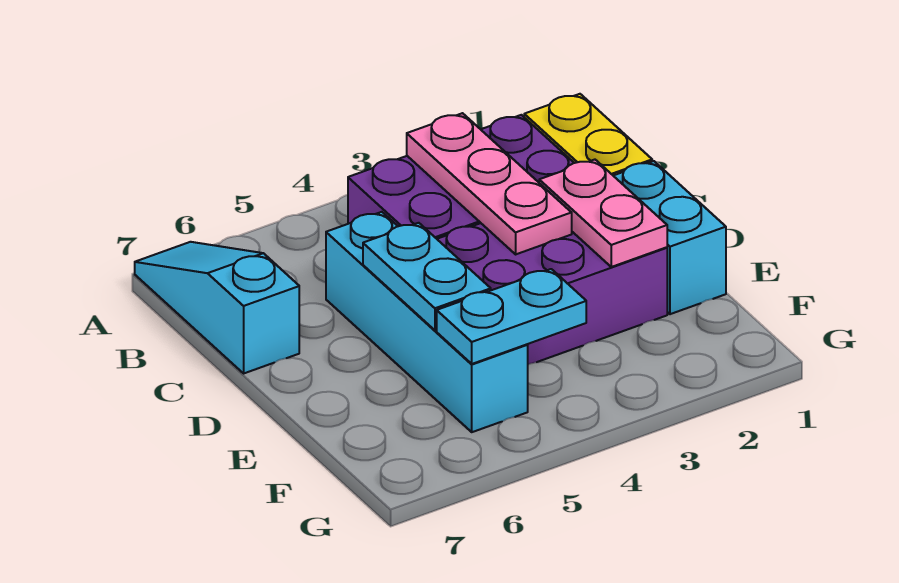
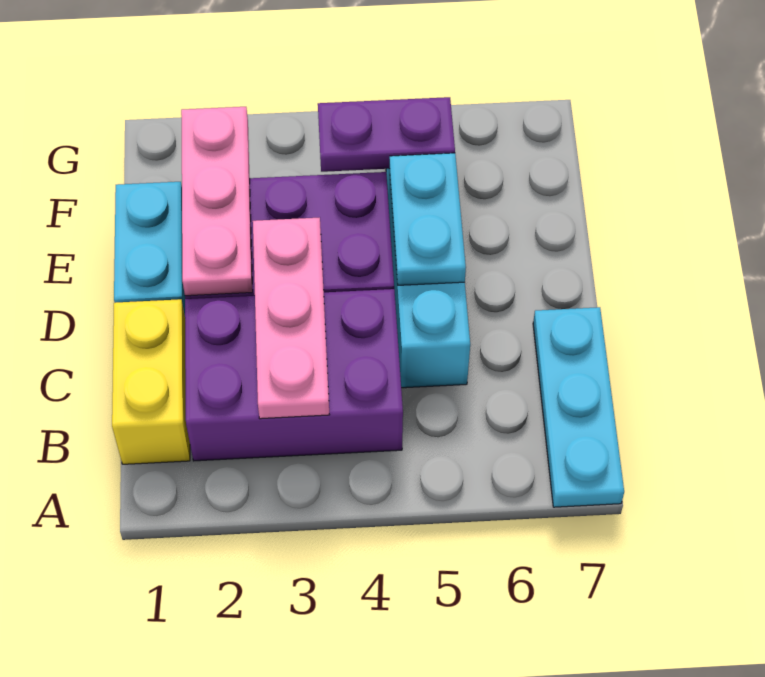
cyan 1x3 slope [135,242,299,373] -> cyan 1x3 plate [533,307,624,507]
pink 1x2 plate [539,160,667,267] -> pink 1x3 plate [181,107,253,296]
cyan 1x2 plate [437,269,586,364] -> purple 1x2 plate [318,97,455,172]

